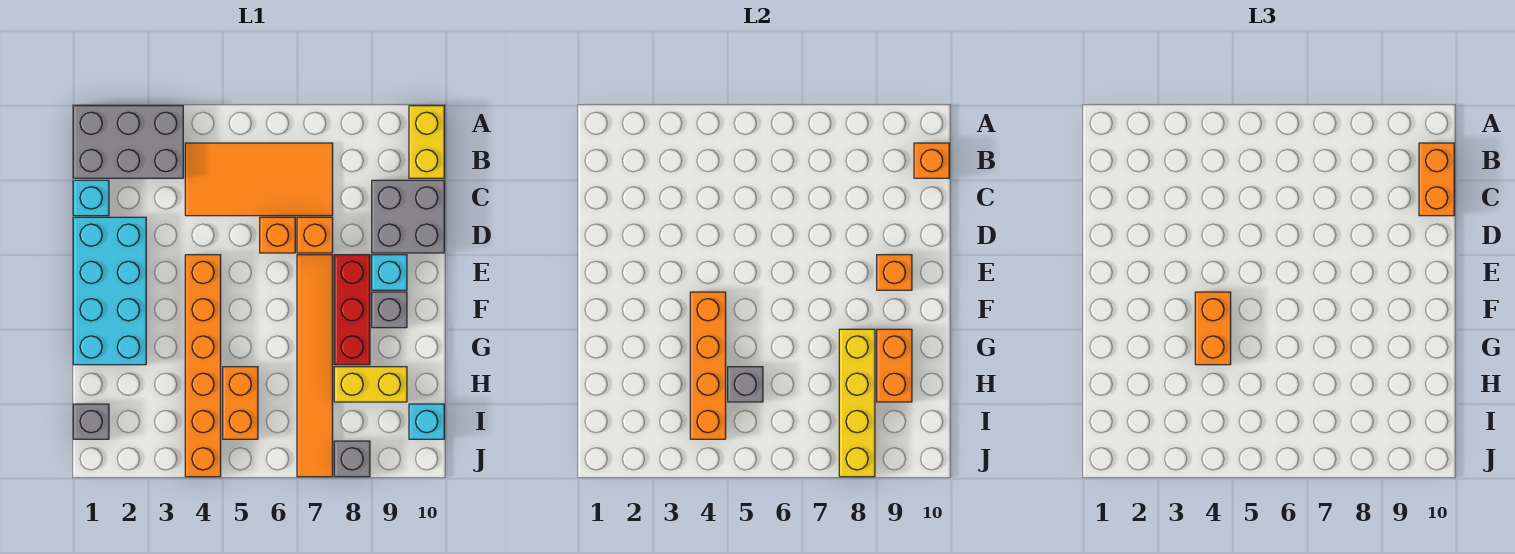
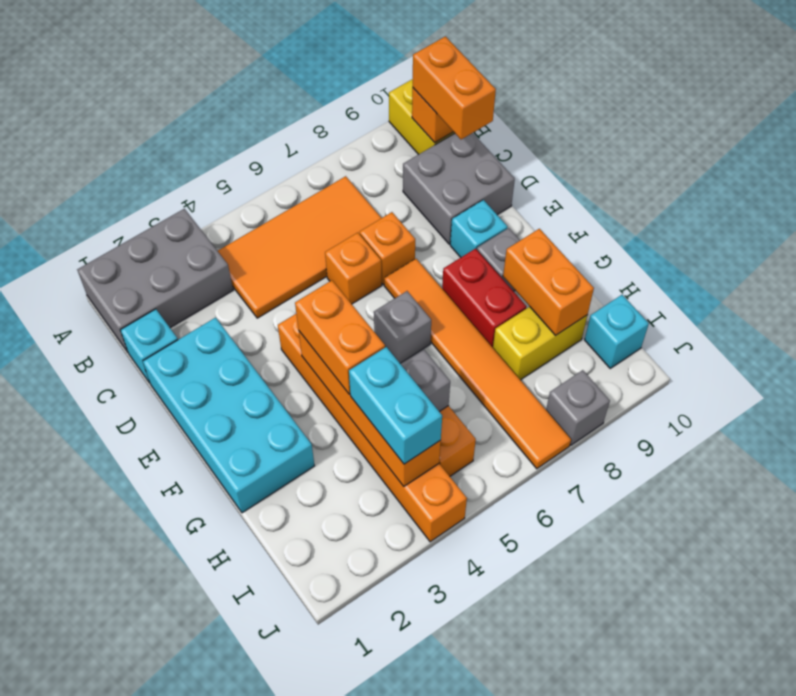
red 1x3 brick [334,255,370,365] -> red 1x2 brick [442,248,527,347]
orange 1x1 brick [877,255,912,290] -> none
yellow 1x4 brick [839,329,875,477] -> none
none -> cyan 1x2 brick [349,347,442,464]
grey 1x1 brick [73,404,109,439] -> grey 1x1 brick moved to [374,291,431,363]

